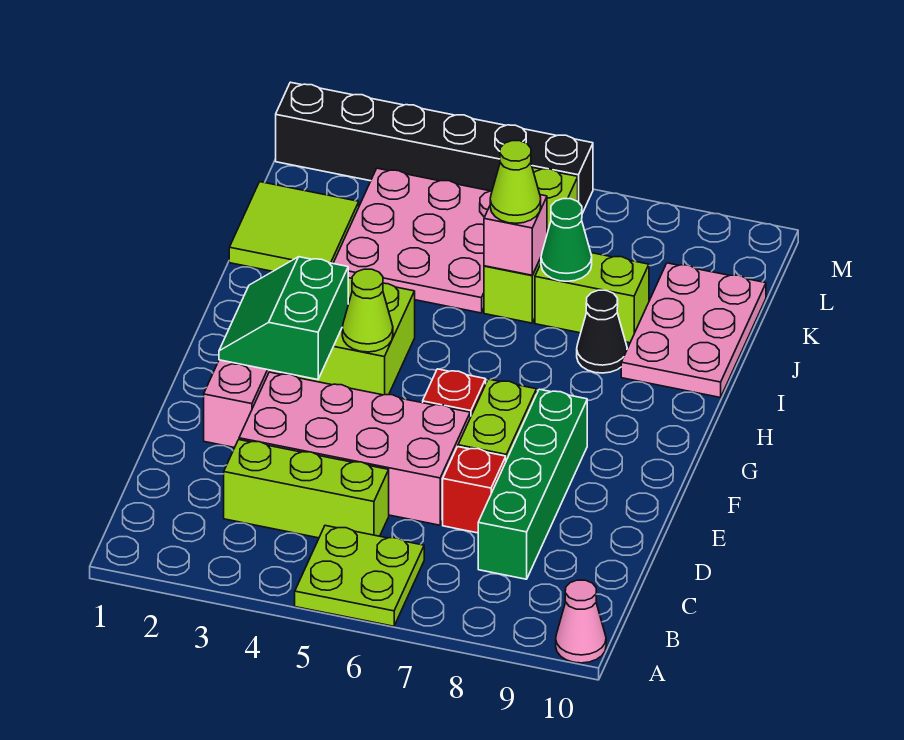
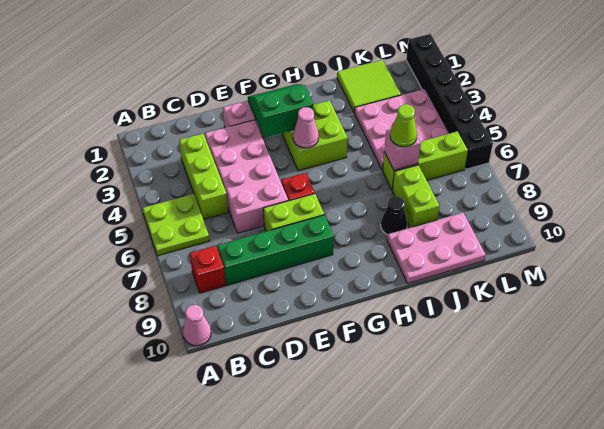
red 1x1 brick [443,447,506,533] -> red 1x1 brick moved to [190,246,226,293]
lime 1x1 cone [342,269,393,352] -> pink 1x1 cone [293,107,319,148]
green 1x1 cone [541,199,592,281] -> none

